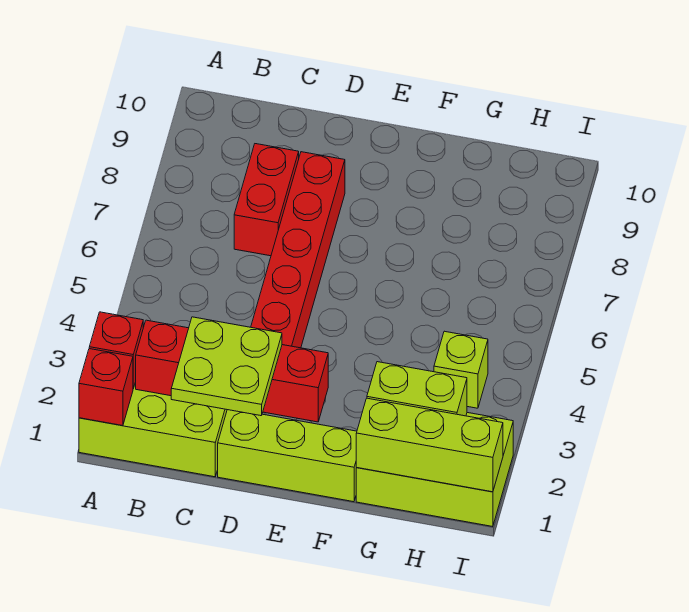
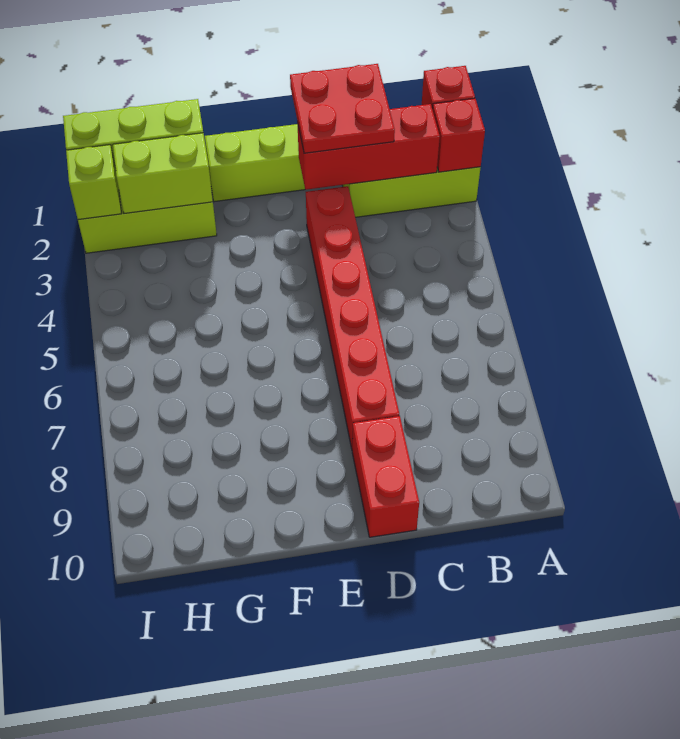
red 1x4 brick [136,320,328,422] -> red 1x3 brick [297,104,440,190]
lime 2x2 plate [171,317,282,416] -> red 2x2 plate [290,64,395,153]
red 1x2 brick [234,144,299,256] -> red 1x2 brick moved to [352,416,419,537]
lime 1x1 brick [434,331,488,408] -> lime 1x1 brick moved to [66,145,121,220]

